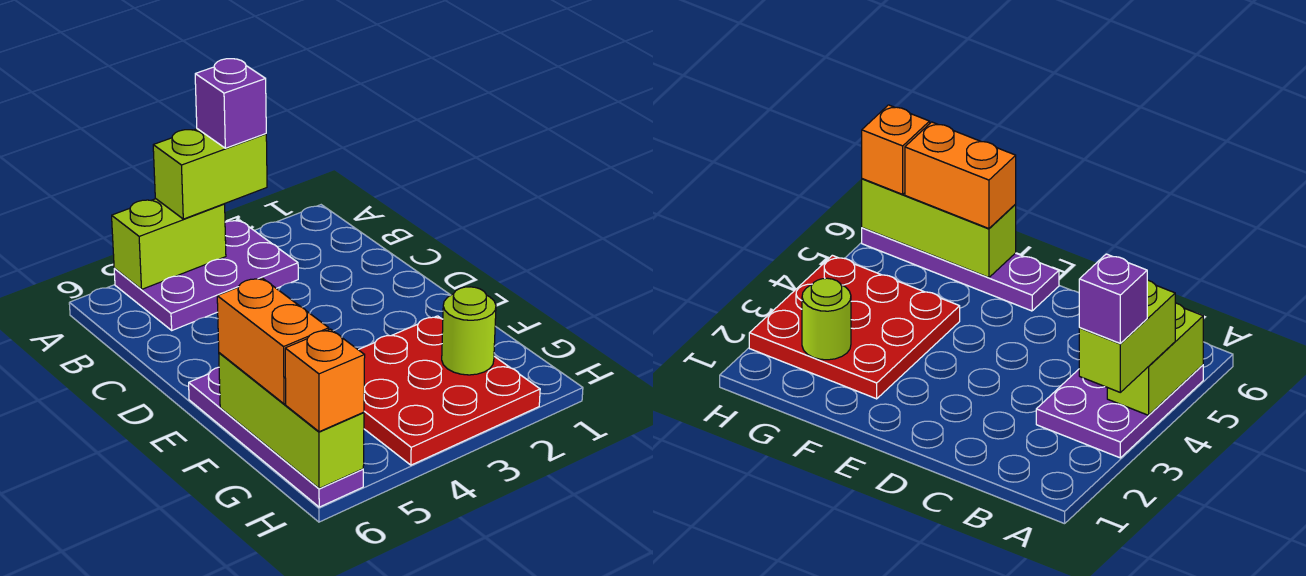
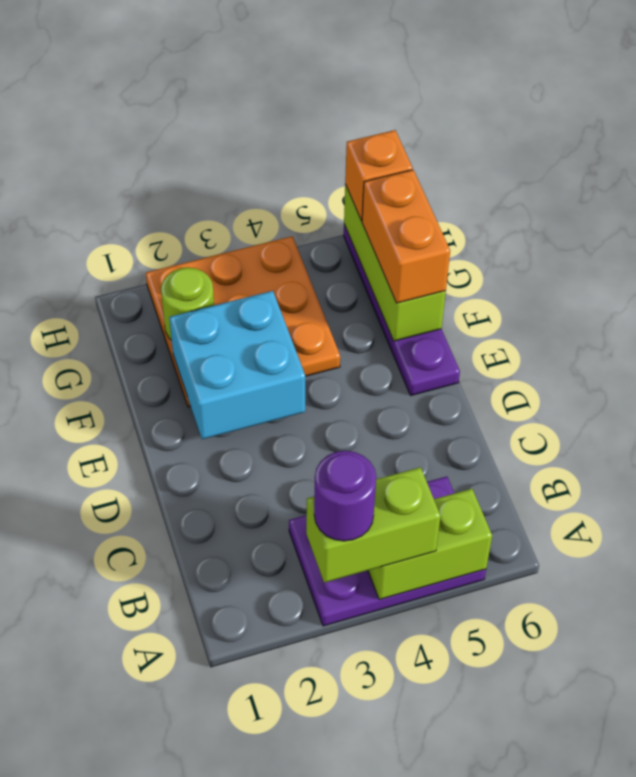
purple 1x1 brick [195,59,266,148] -> purple 1x1 round brick [314,451,376,541]
none -> cyan 2x2 brick [169,291,305,439]
red 3x3 plate [359,316,540,465] -> orange 3x3 plate [146,236,340,407]

